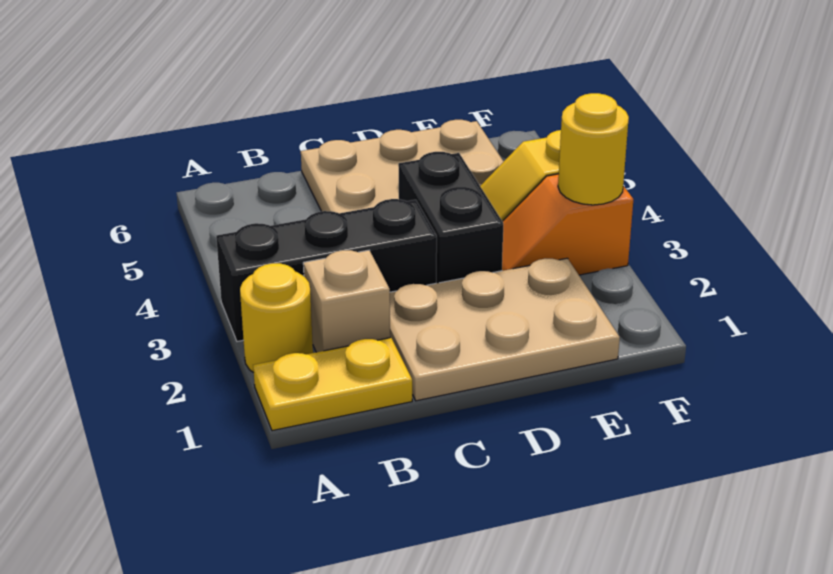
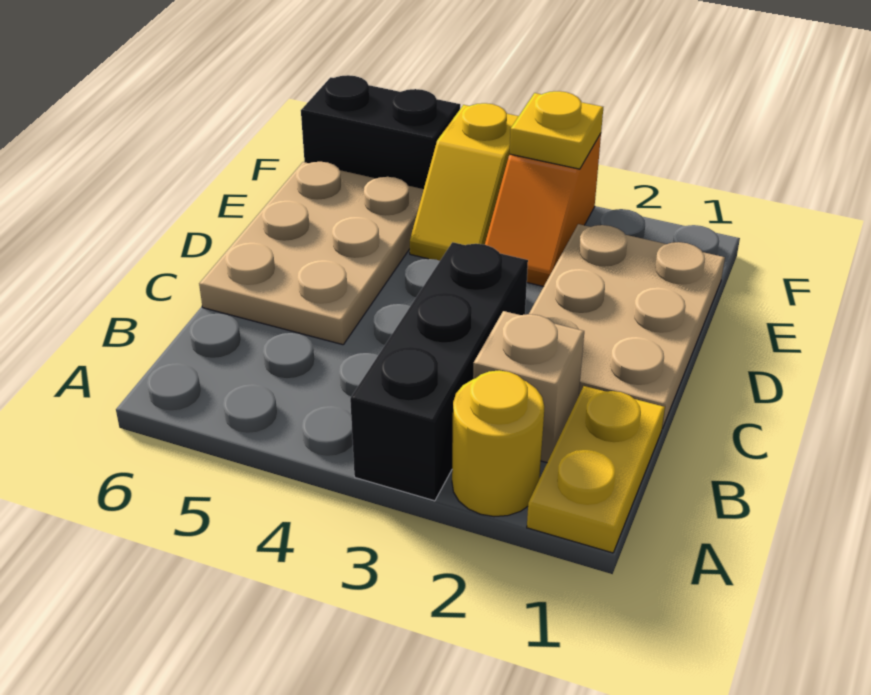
black 1x2 brick [398,152,503,283] -> black 1x2 brick moved to [301,75,460,189]
yellow 1x1 round brick [558,93,629,205] -> yellow 1x1 plate [510,91,603,169]

